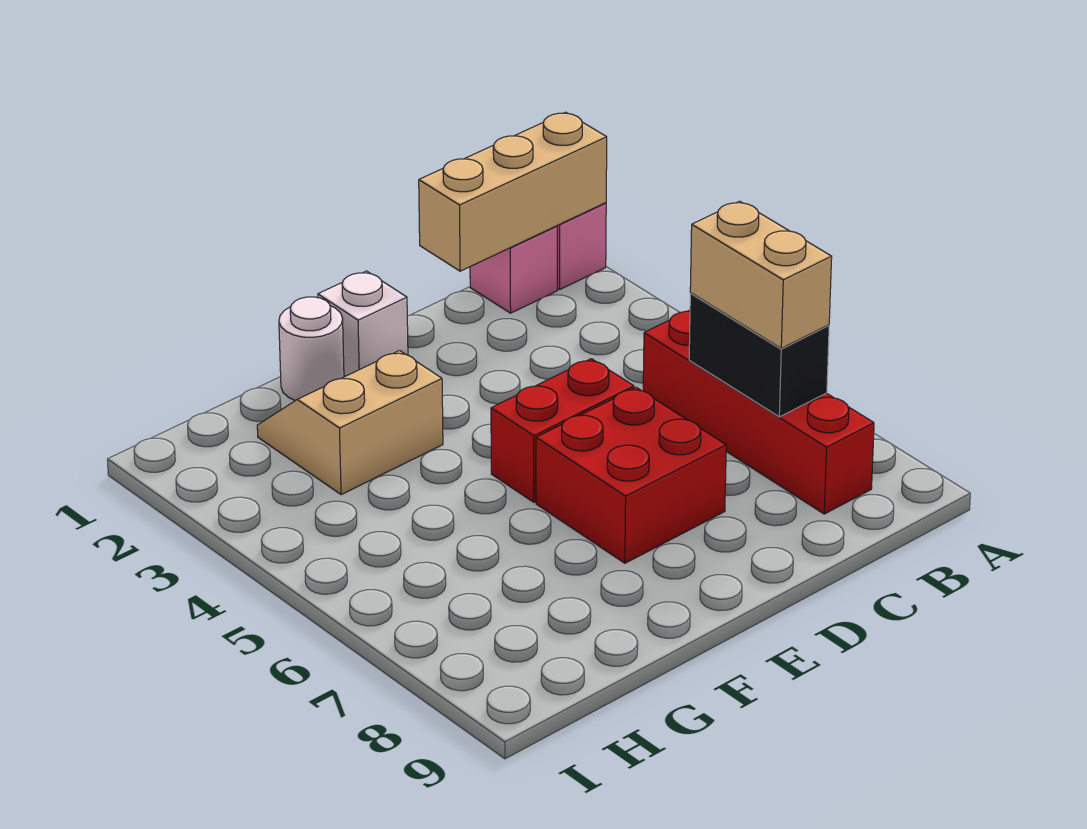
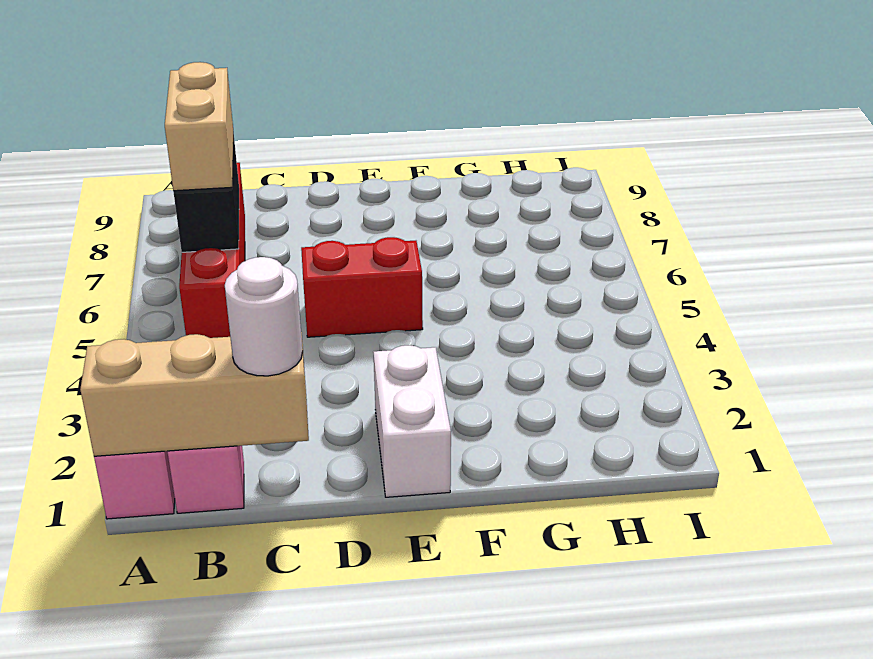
red 2x2 brick [536,387,726,563] -> none
white 1x1 brick [318,271,408,376] -> white 1x2 brick [373,345,451,497]
white 1x1 round brick [279,297,344,401] -> white 1x1 round brick moved to [225,257,303,376]
tan 2x2 slope [257,351,443,495] -> none

